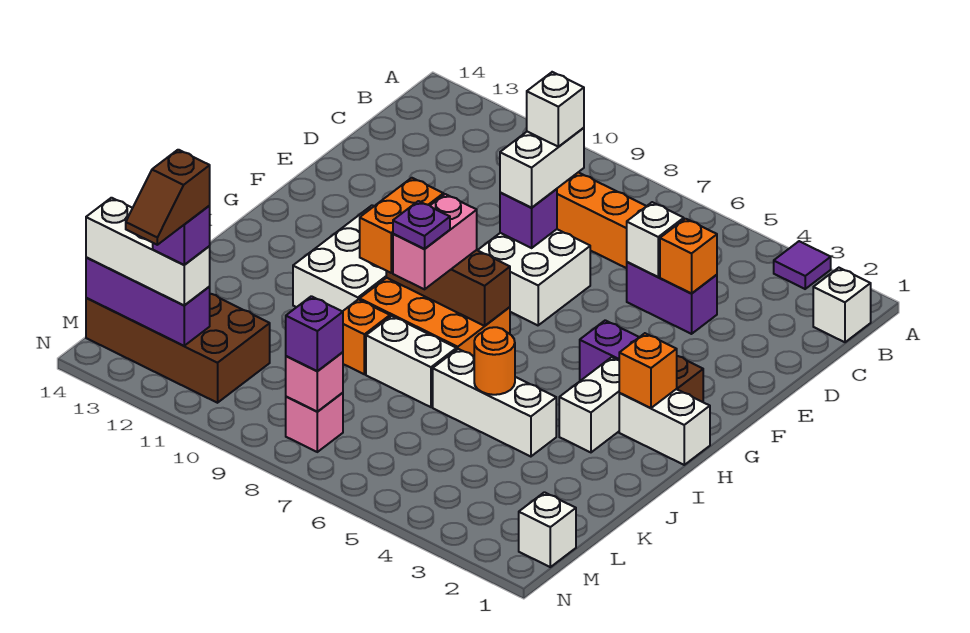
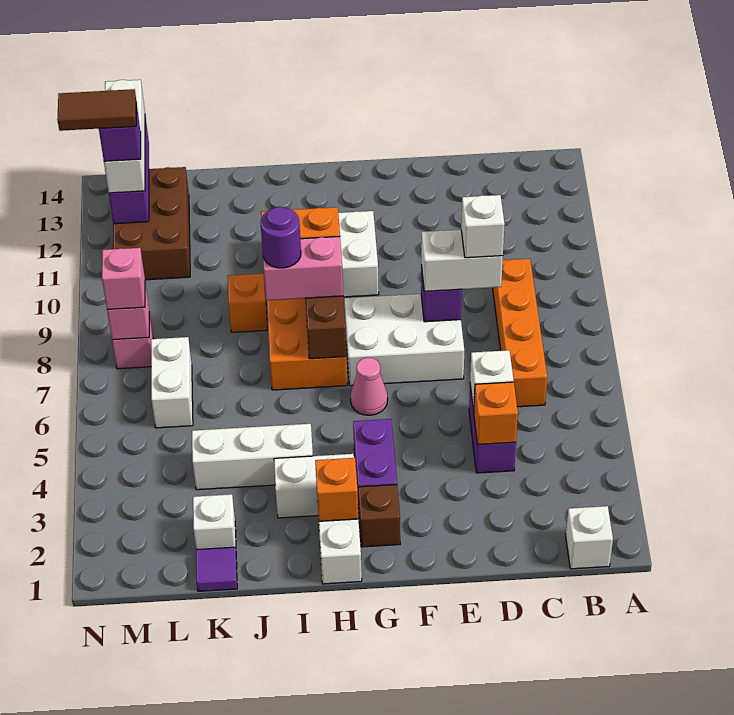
purple 1x1 tile [774,241,831,289] -> purple 1x1 tile moved to [196,547,237,591]
white 2x2 brick [478,229,590,325] -> white 2x3 brick [344,294,464,386]
none -> pink 1x1 cone [350,357,388,415]
purple 1x1 plate [393,201,450,249] -> purple 1x1 round brick [261,207,301,268]
white 1x3 brick [433,349,556,457] -> white 1x3 brick turned to [192,424,313,490]
orange 1x1 round brick [474,327,515,395] -> none
white 1x2 brick [366,316,457,407] -> white 1x2 brick moved to [151,337,193,428]
brown 2x4 brick [86,294,270,403] -> brown 2x3 brick [113,167,190,280]
white 1x1 brick [519,492,576,567] -> white 1x1 brick moved to [193,494,236,550]
purple 1x1 brick [286,296,343,371] -> pink 1x1 brick [102,248,145,309]
brown 1x2 slope [126,150,210,245] -> brown 1x2 tile [57,89,136,131]

